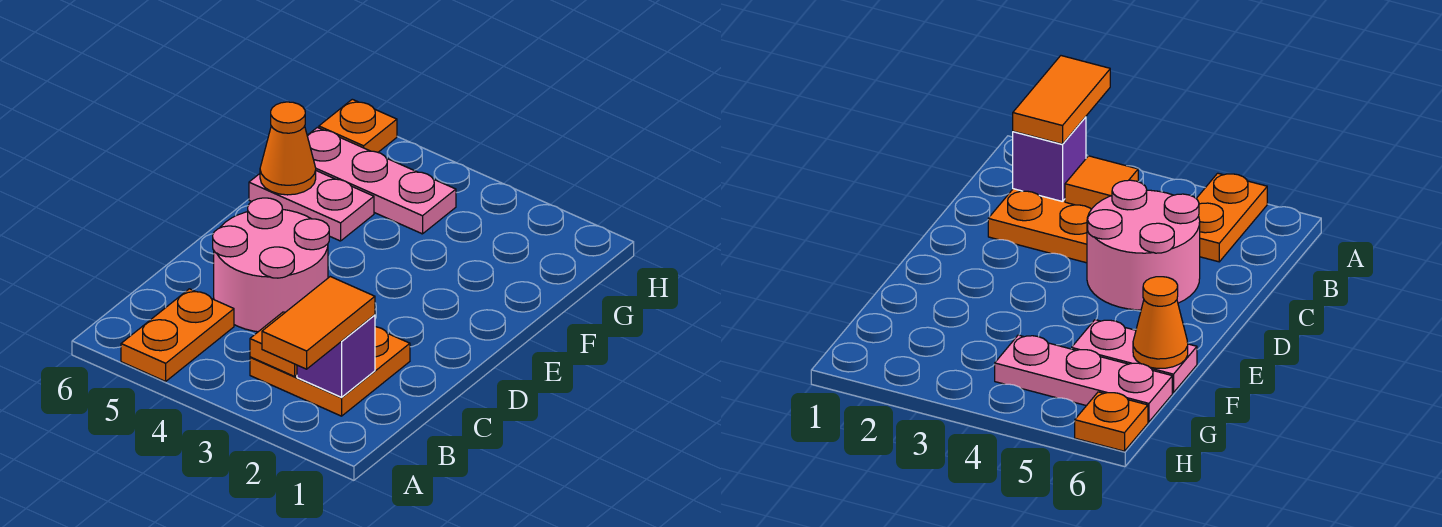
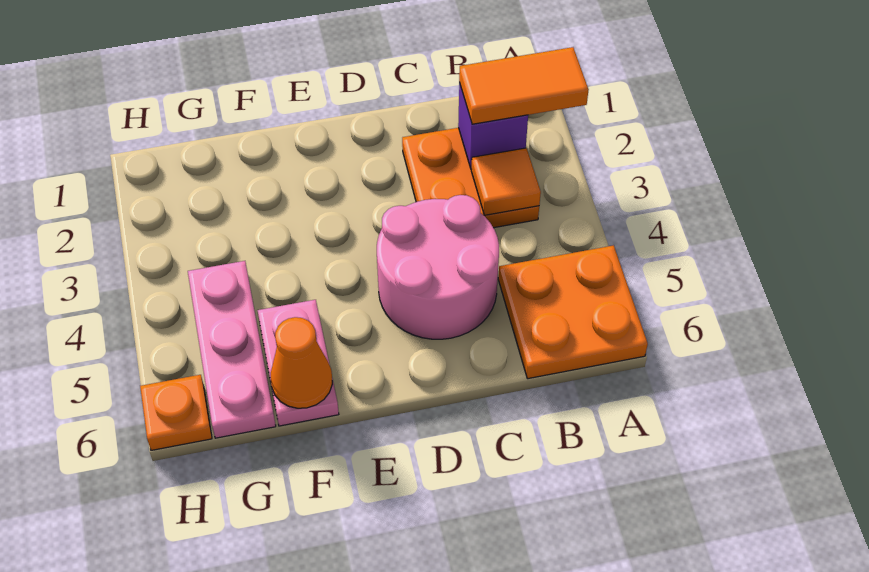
orange 1x2 plate [121,289,234,381] -> orange 2x2 plate [498,245,648,379]

